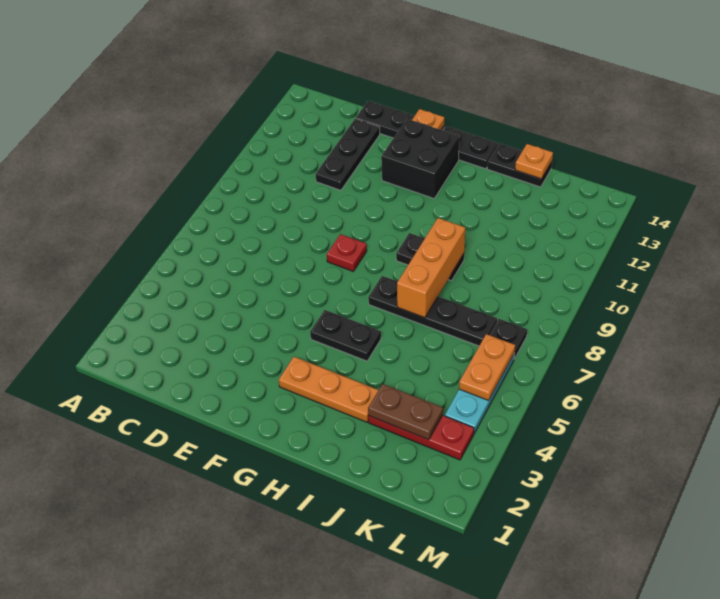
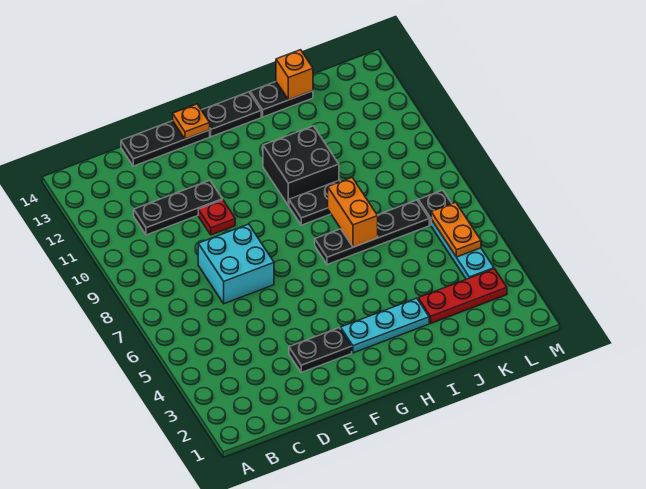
none -> cyan 2x2 brick [198,224,274,304]
black 1x3 plate [315,118,380,190] -> black 1x3 plate turned to [134,180,222,235]
red 1x1 plate [327,234,367,271] -> red 1x1 plate moved to [198,200,235,235]
black 2x2 brick [381,119,459,198] -> black 2x2 brick moved to [263,126,339,206]
orange 1x3 plate [279,357,378,422] -> cyan 1x3 plate [341,298,429,353]
black 1x2 plate [310,310,381,361] -> black 1x2 plate moved to [289,328,352,372]
orange 1x3 brick [397,218,465,318] -> orange 1x2 brick [328,178,378,247]
brown 1x2 plate [368,384,443,440] -> none
orange 1x1 plate [515,144,553,179] -> orange 1x1 brick [276,50,313,100]

